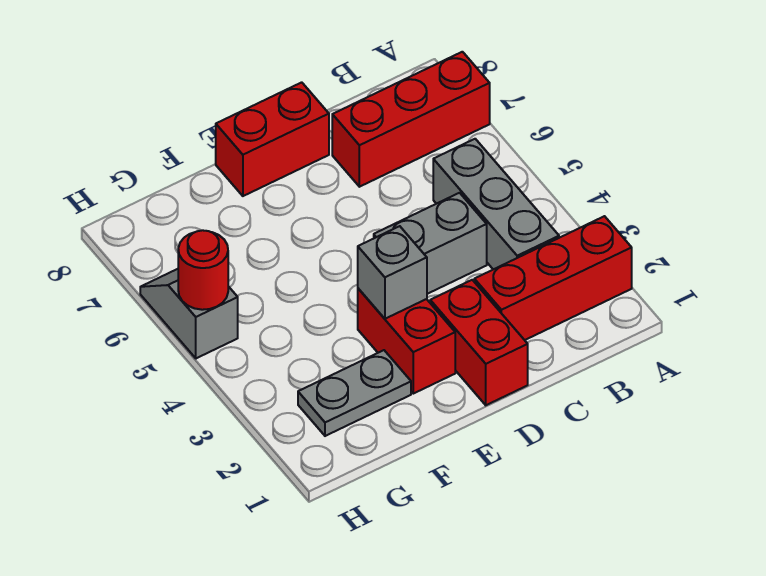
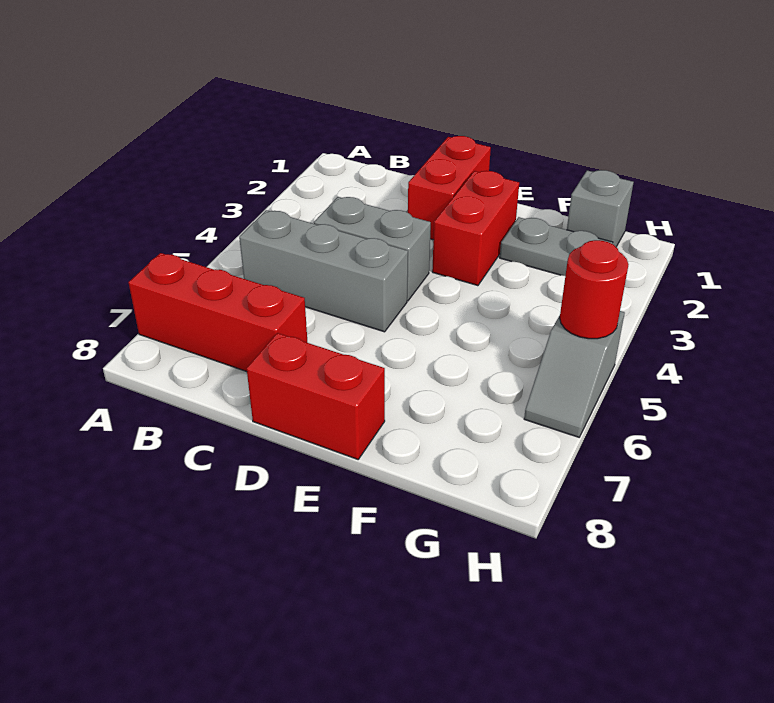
red 1x3 brick [474,216,632,340] -> none
grey 1x3 brick [433,139,559,269] -> grey 1x3 brick turned to [239,210,408,332]
grey 1x1 brick [358,226,427,319] -> grey 1x1 brick moved to [567,170,634,247]

